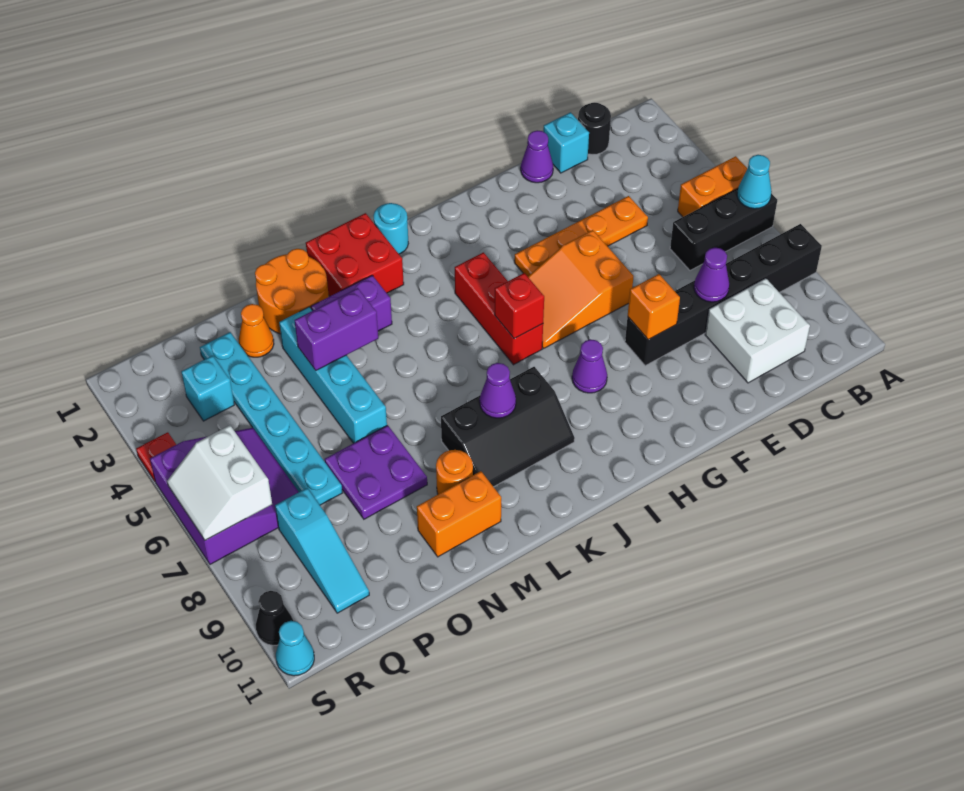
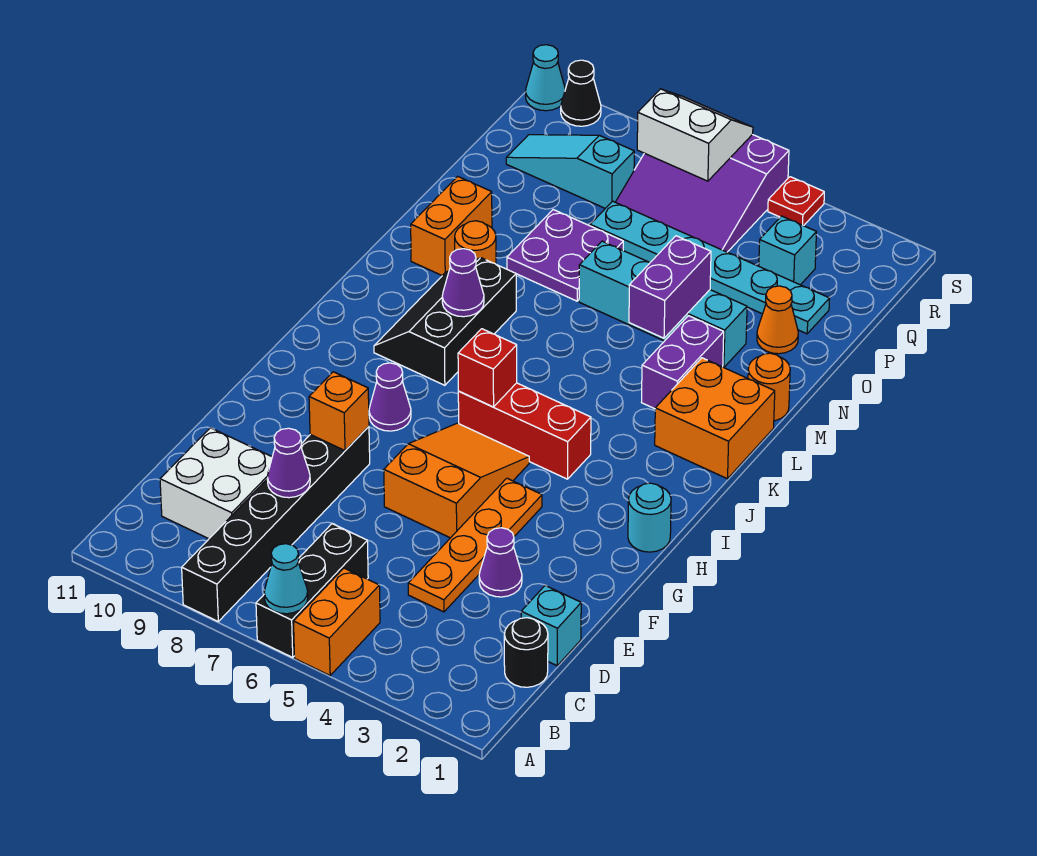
purple 1x1 cone [521,130,553,183] -> purple 1x1 cone moved to [479,528,522,597]
cyan 1x1 round brick [373,203,408,254] -> cyan 1x1 round brick moved to [628,483,671,552]
red 2x2 brick [306,213,404,296] -> orange 2x2 brick [655,358,775,479]
orange 2x2 round brick [255,249,329,334] -> orange 1x1 round brick [748,353,790,421]

